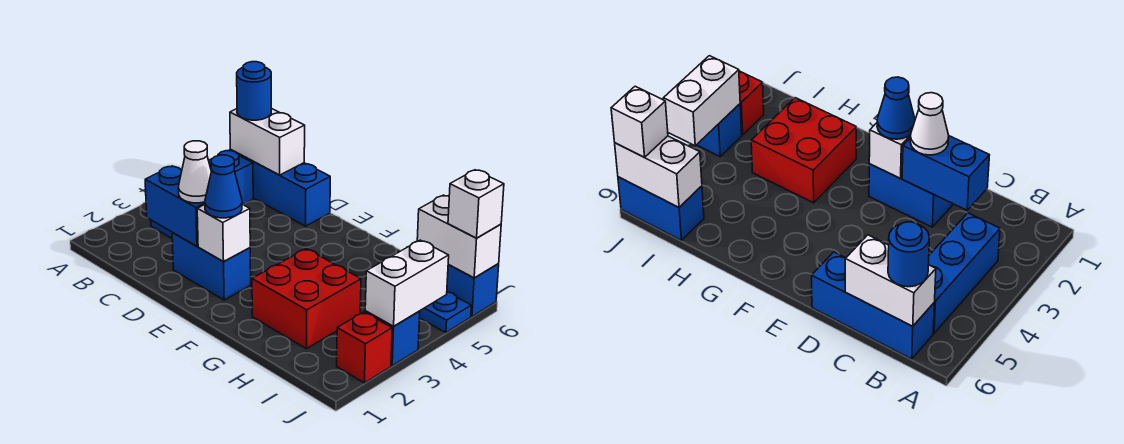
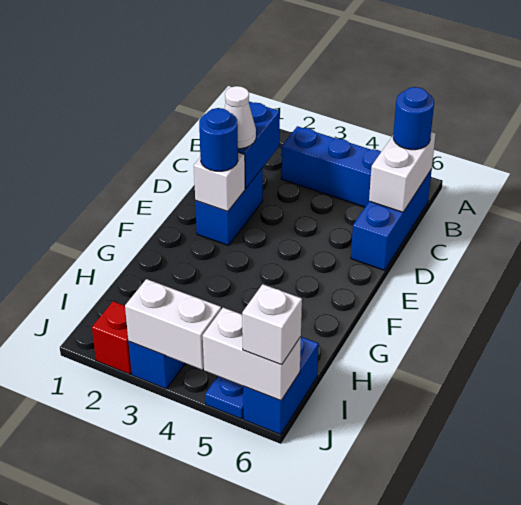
blue 1x1 cone [205,155,242,218] -> blue 1x1 round brick [199,108,238,171]
red 2x2 brick [252,249,361,349] -> none
white 1x2 brick [417,195,501,278] -> white 1x2 brick turned to [203,308,301,401]

